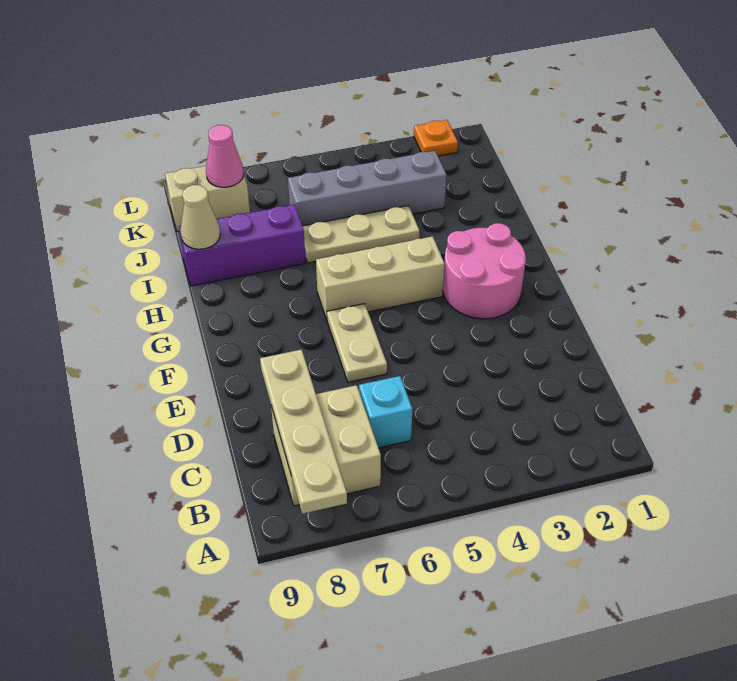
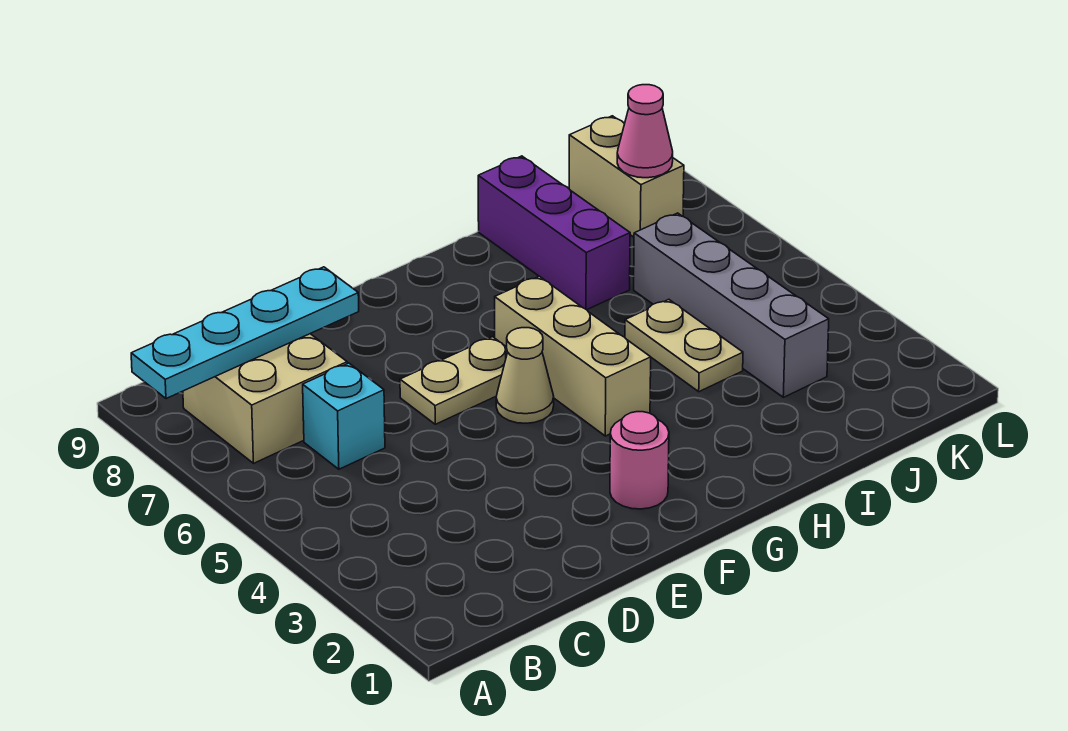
tan 1x4 plate [260,349,347,514] -> cyan 1x4 plate [131,267,359,399]
pink 2x2 round brick [443,223,526,319] -> pink 1x1 round brick [610,412,669,509]
tan 1x3 plate [303,206,419,263] -> tan 1x2 plate [625,300,743,392]
tan 1x1 cone [181,185,220,249] -> tan 1x1 cone moved to [496,328,554,423]
orange 1x1 plate [414,120,458,156] -> none

